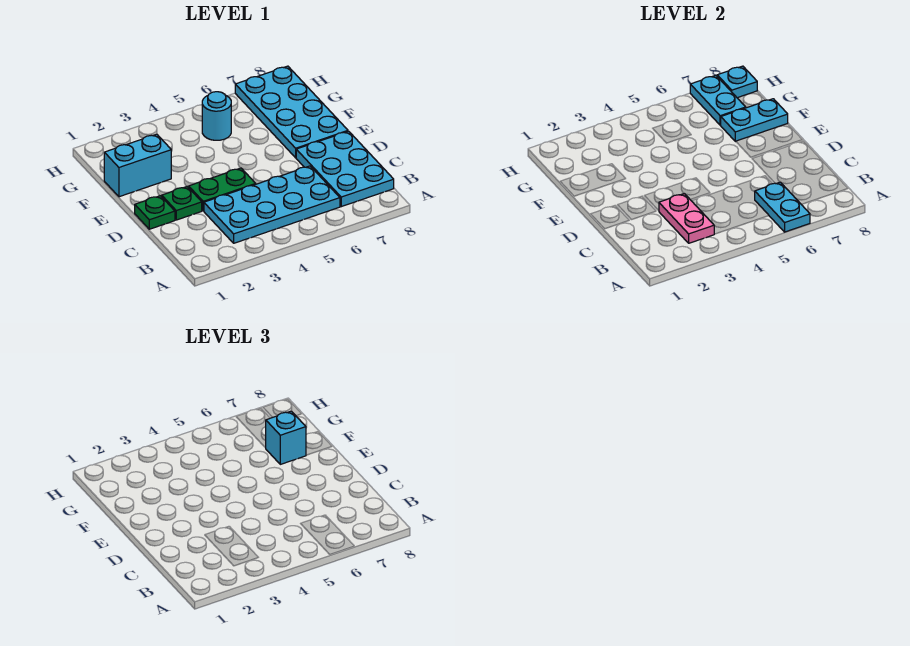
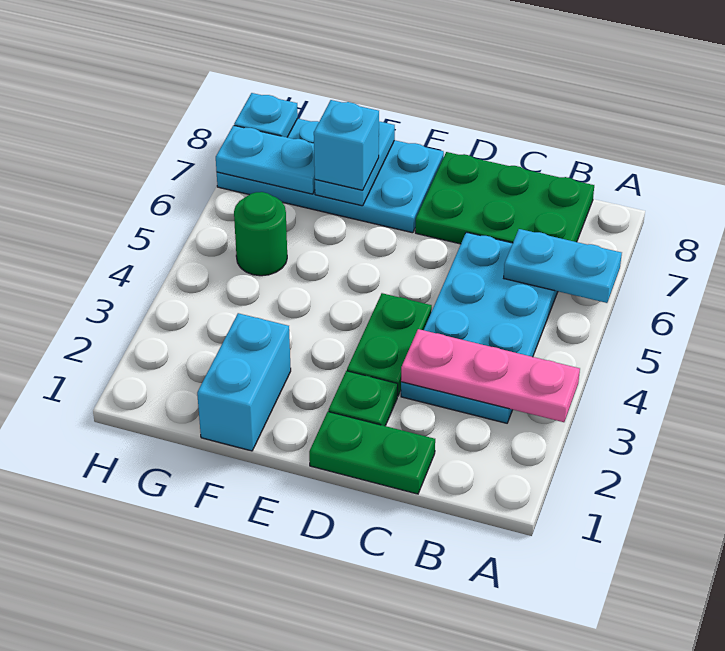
pink 1x2 plate [659,194,714,243] -> pink 1x3 plate [401,329,580,422]
cyan 2x3 plate [296,131,394,207] -> green 2x3 plate [415,152,594,244]
green 1x1 plate [135,196,175,229] -> green 1x2 plate [309,412,435,494]
cyan 1x1 round brick [202,92,231,140] -> green 1x1 round brick [234,192,287,276]

